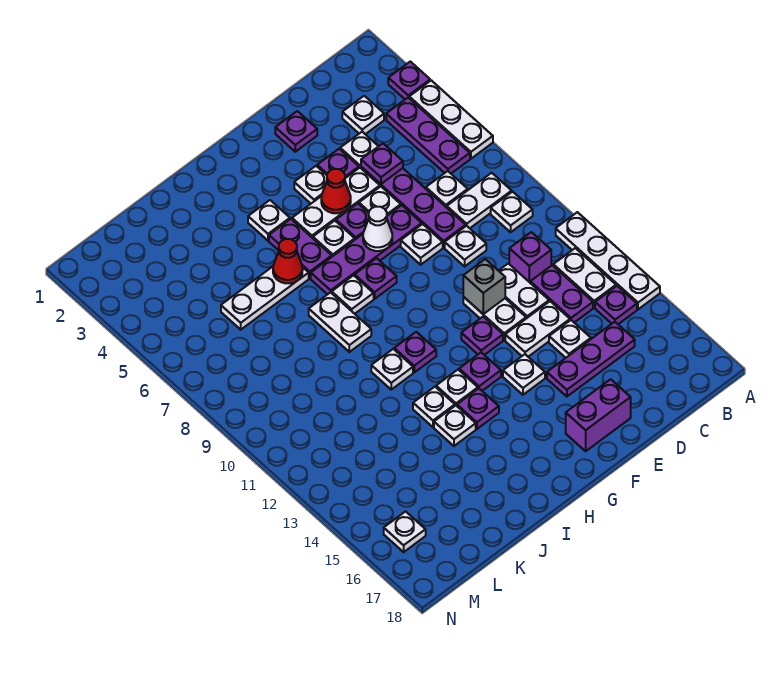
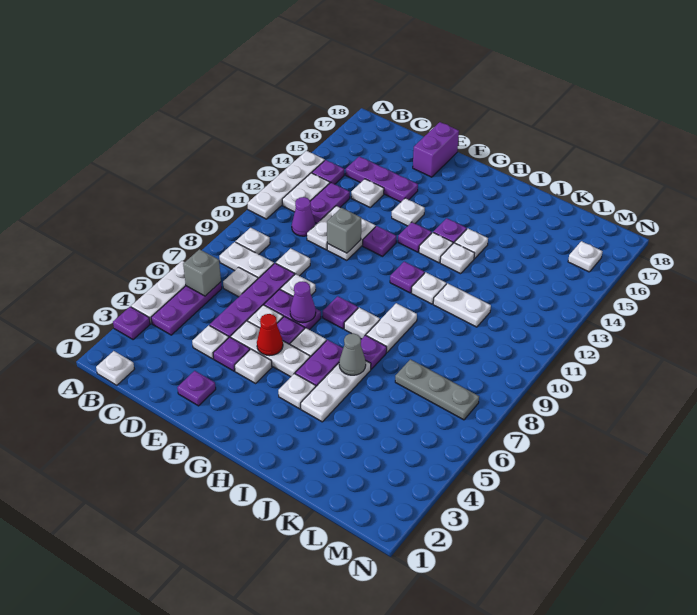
none -> grey 1x1 brick [183,249,221,296]
white 1x1 plate [342,96,384,134] -> white 1x1 plate moved to [96,351,134,385]
purple 1x1 brick [509,232,551,282] -> purple 1x1 cone [292,197,316,236]
purple 1x1 plate [361,144,403,184] -> purple 1x1 plate moved to [361,335,387,369]
white 1x2 plate [505,301,570,357] -> white 1x2 plate moved to [433,283,491,327]
purple 1x4 plate [311,205,422,295] -> purple 1x2 plate [264,289,321,330]
purple 1x2 brick [566,379,631,451] -> purple 1x2 brick turned to [413,122,459,177]
white 1x1 cone [363,207,392,251] -> purple 1x1 cone [290,281,316,323]
white 1x3 plate [221,267,309,330] -> white 1x3 plate turned to [301,361,371,422]
red 1x1 cone [273,239,303,283] -> grey 1x1 cone [339,333,366,375]
none -> grey 1x3 plate [395,359,479,420]

